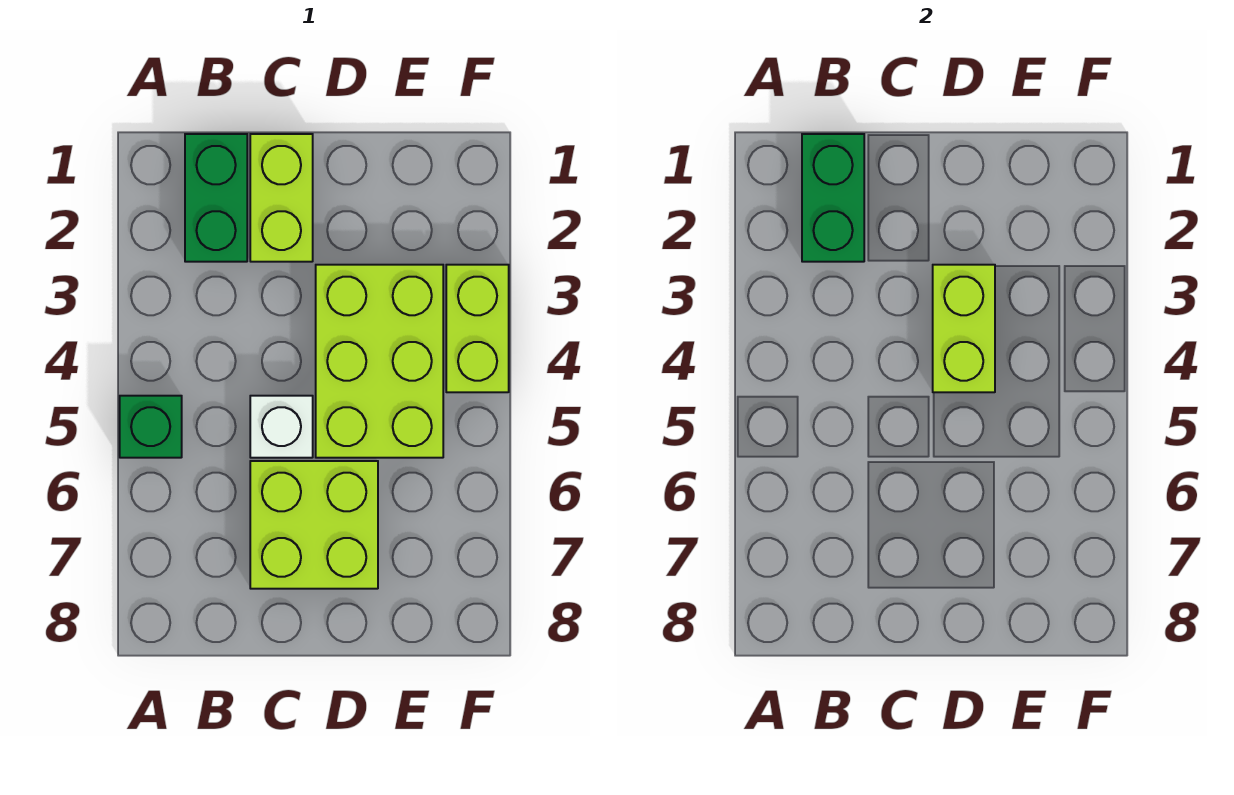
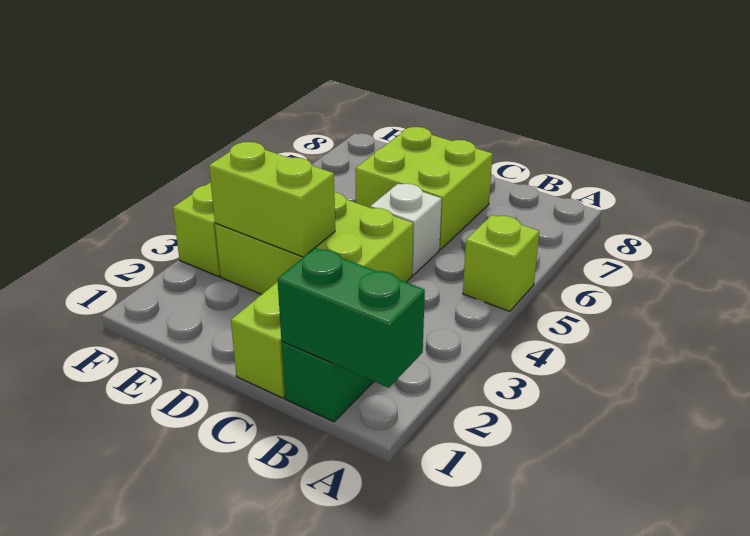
green 1x1 brick [120,396,182,458] -> lime 1x1 brick [463,215,539,312]
green 1x2 brick [802,134,864,262] -> green 1x2 brick turned to [277,248,425,388]
lime 2x3 brick [316,265,443,458] -> lime 2x3 brick turned to [215,192,413,294]
lime 1x2 brick [933,265,995,392] -> lime 1x2 brick turned to [209,142,335,257]

